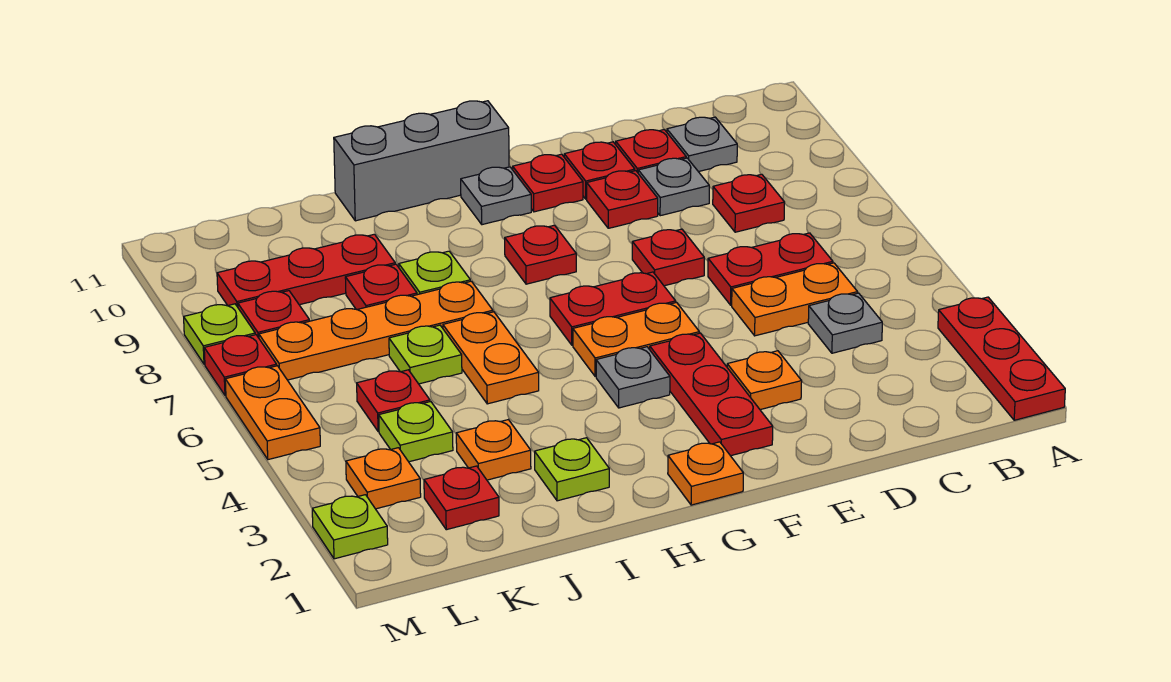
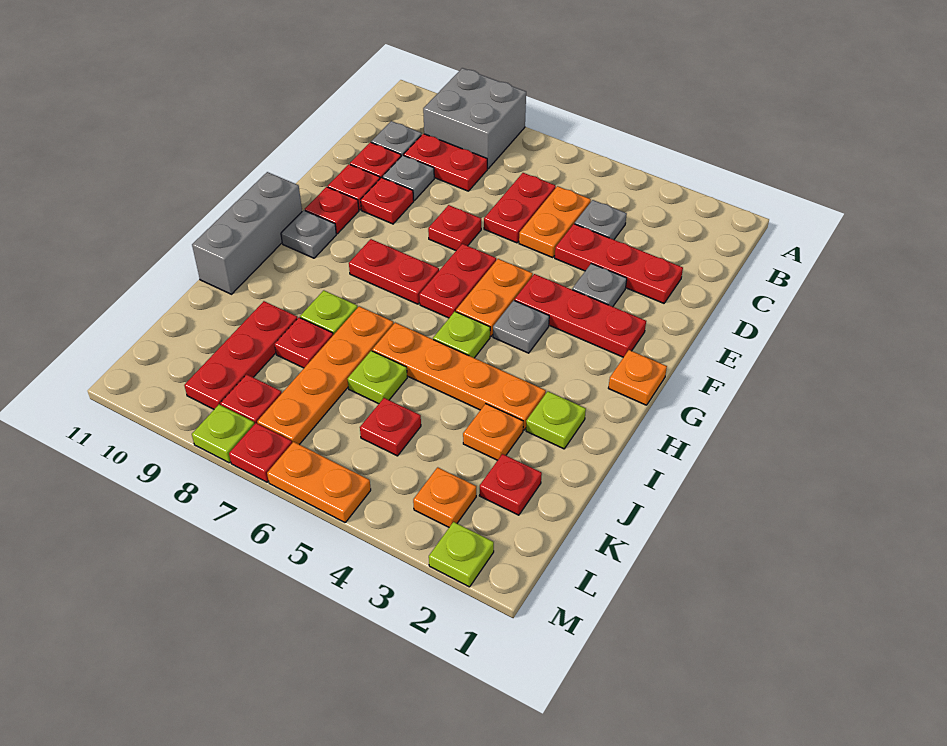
red 1x3 plate [938,297,1065,420] -> red 1x3 plate moved to [555,224,683,303]
none -> grey 2x2 brick [423,68,526,169]
red 1x1 plate [713,174,785,232] -> red 1x2 plate [404,134,487,191]
orange 1x1 plate [727,351,802,410] -> grey 1x1 plate [572,264,627,307]
red 1x1 plate [505,225,576,284] -> red 1x2 plate [349,239,439,304]
orange 1x2 plate [443,312,539,404] -> orange 1x4 plate [372,323,546,430]
lime 1x1 plate [379,402,453,462] -> lime 1x1 plate moved to [433,312,490,358]

